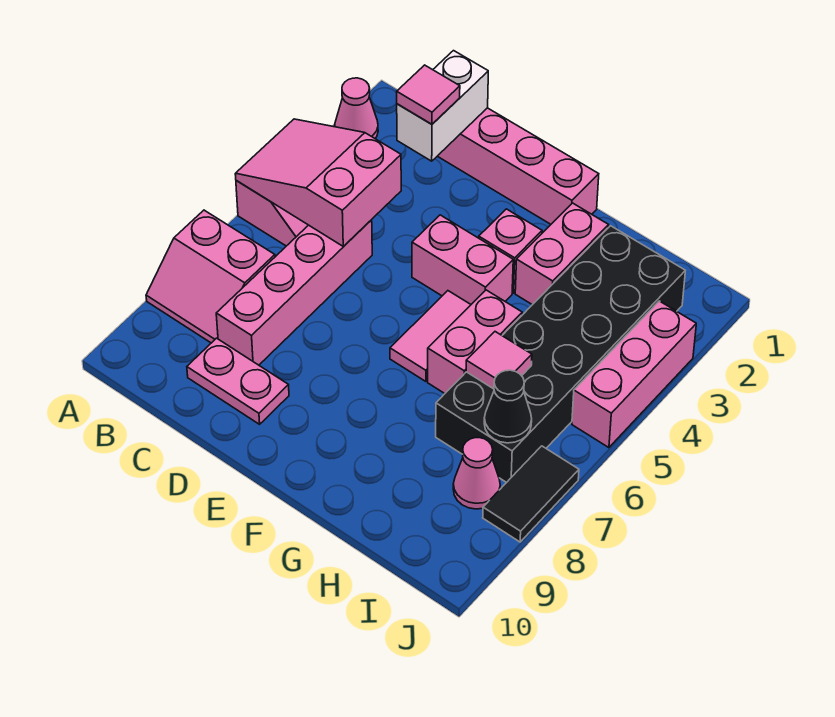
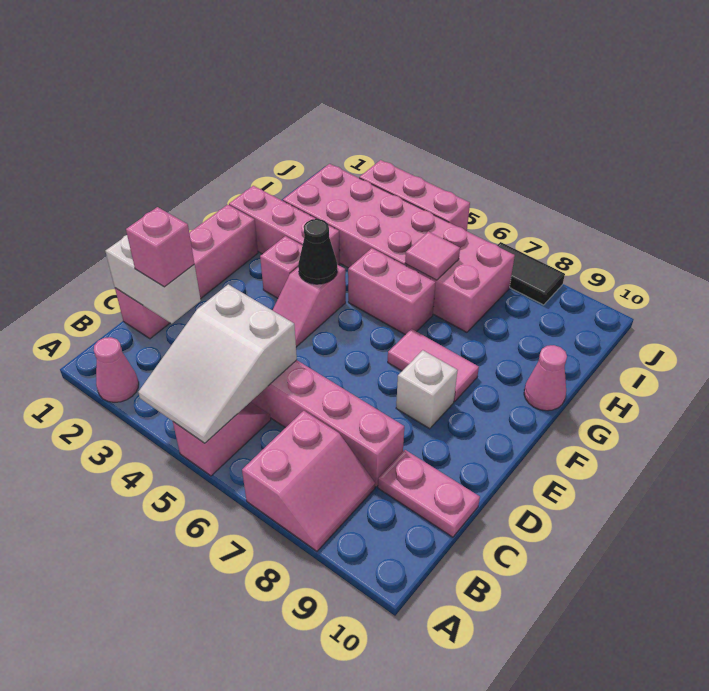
pink 2x3 slope [235,119,401,247] -> white 2x3 slope [138,284,297,443]
pink 1x1 tile [397,65,460,124] -> pink 1x1 brick [126,207,194,287]
pink 1x2 plate [187,338,289,424] -> pink 1x2 plate turned to [378,450,480,537]
pink 1x2 brick [412,215,513,304] -> pink 1x2 slope [273,265,346,347]
none -> white 1x1 brick [396,350,458,429]
pink 1x2 tile [390,291,471,381] -> pink 1x2 tile moved to [388,329,479,402]
pink 1x2 brick [515,203,609,305] -> pink 1x3 brick [229,186,340,265]
black 2x6 brick [436,226,685,483] -> pink 2x6 brick [283,164,515,332]
black 1x1 cone [484,370,532,443] -> black 1x1 cone moved to [298,219,337,284]
pink 1x1 cone [453,438,500,509] -> pink 1x1 cone moved to [524,345,567,411]

